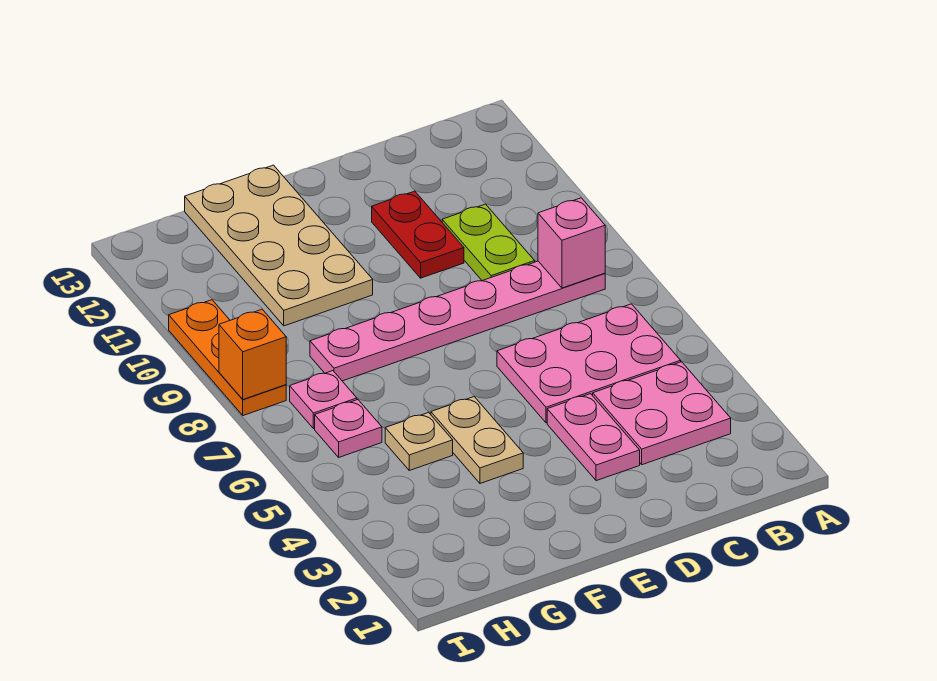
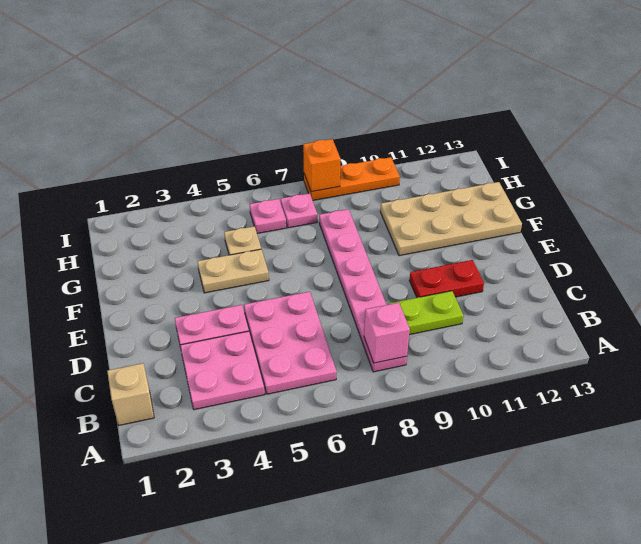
none -> tan 1x1 brick [107,363,154,425]

